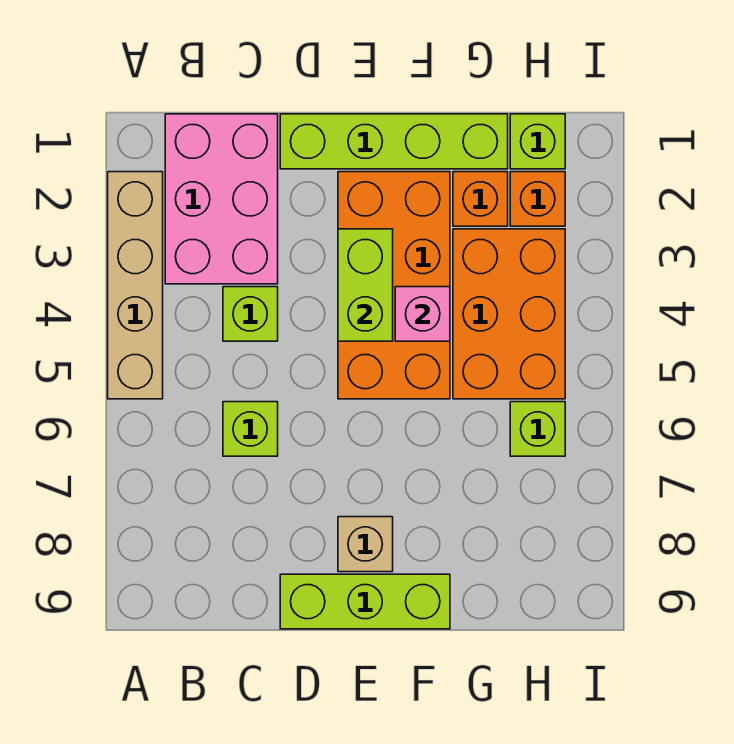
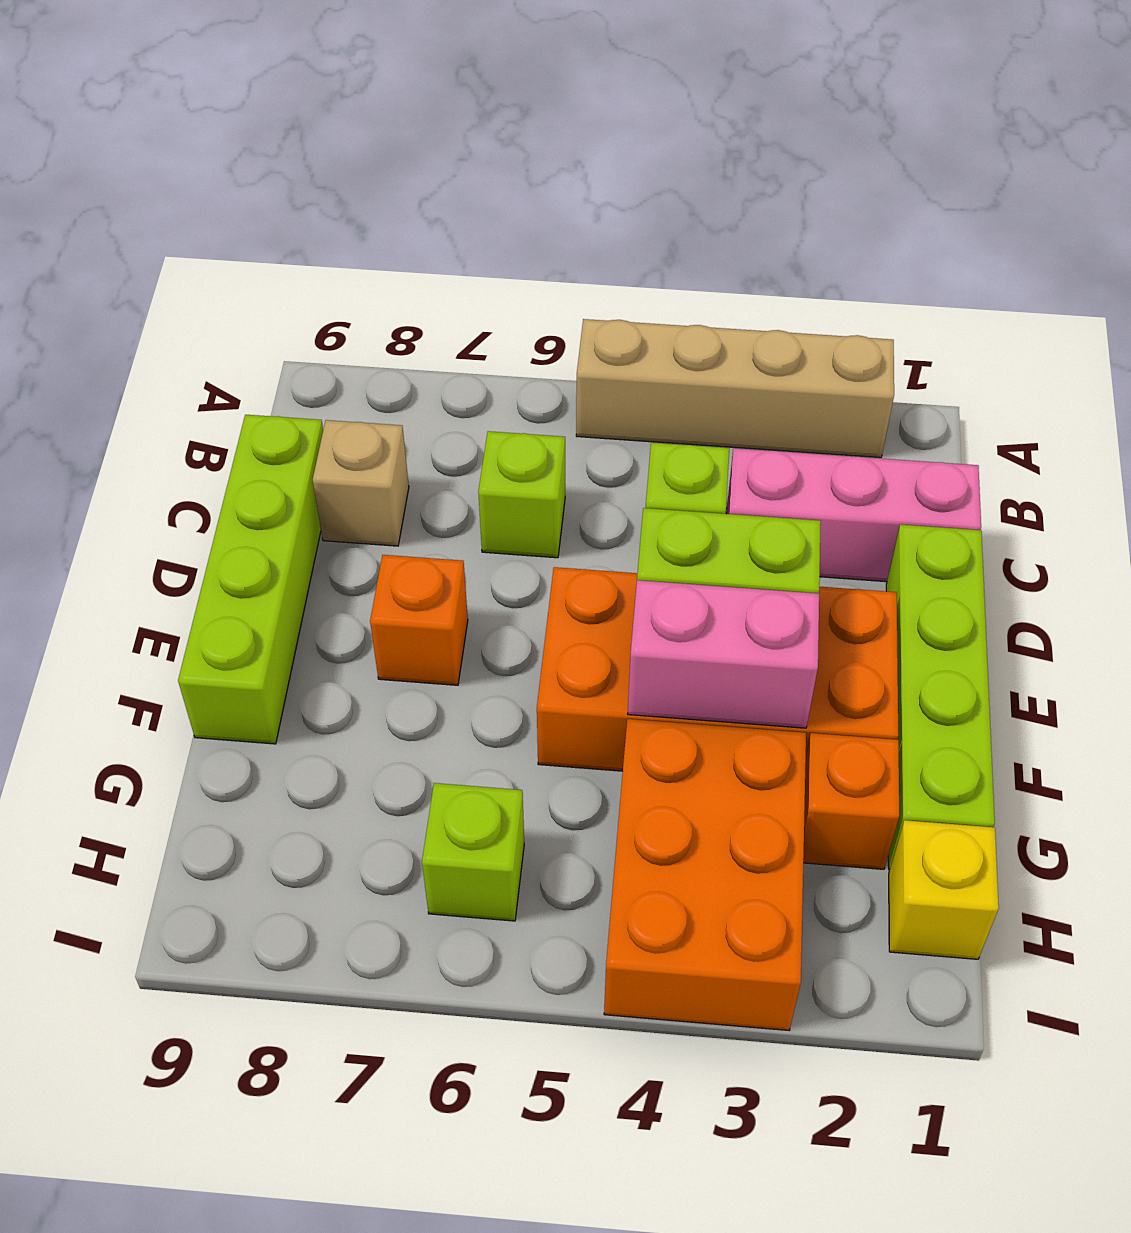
pink 2x3 brick [165,114,278,284] -> pink 1x3 brick [726,448,981,582]
lime 1x3 brick [280,574,450,629] -> lime 1x4 brick [178,415,323,744]
tan 1x1 brick [338,517,393,572] -> tan 1x1 brick moved to [313,420,409,546]
pink 1x1 brick [395,287,450,341] -> pink 1x2 brick [628,580,819,728]
orange 2x3 brick [453,229,565,399] -> orange 2x3 brick turned to [604,719,806,1030]
lime 1x1 brick [510,114,565,169] -> yellow 1x1 brick [889,820,999,959]
orange 1x1 brick [510,172,565,226] -> orange 1x1 brick moved to [370,555,468,685]

